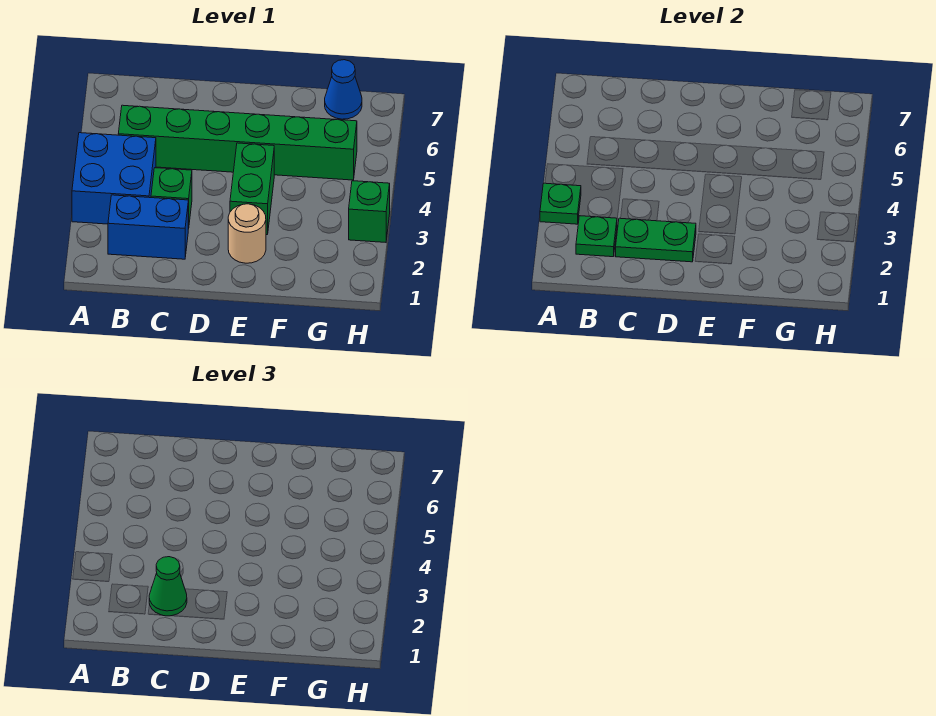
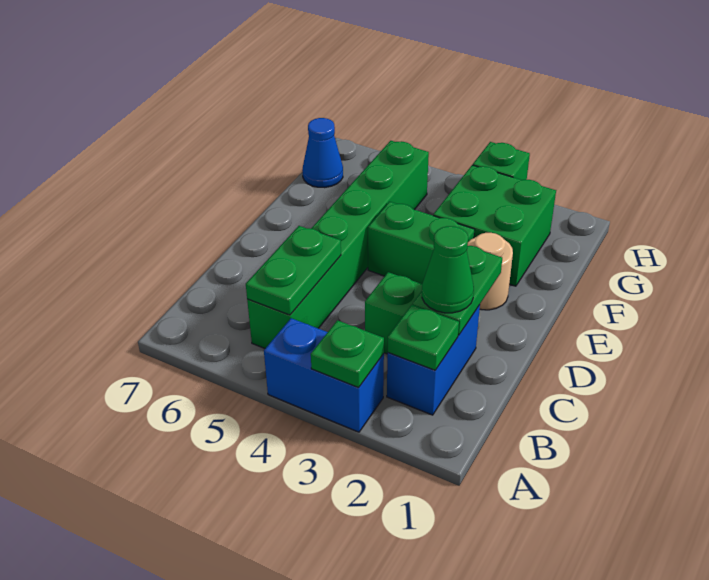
blue 2x2 brick [72,133,156,224] -> blue 1x2 brick [264,318,384,432]
none -> green 1x2 plate [246,226,341,315]
none -> green 2x2 brick [433,165,556,286]

